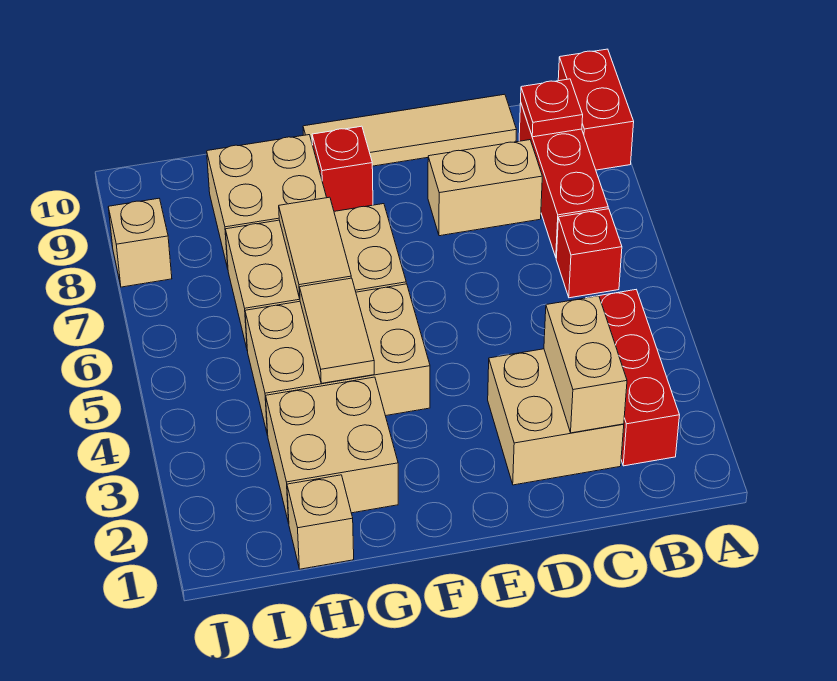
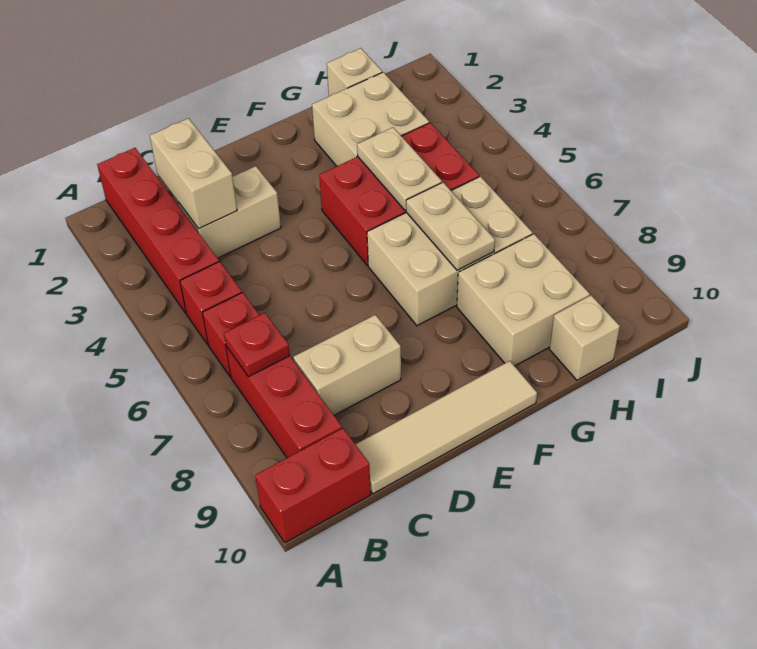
red 1x2 brick [558,49,634,170] -> red 1x2 brick turned to [255,428,371,543]
red 1x3 brick [588,290,680,466] -> red 1x4 brick [97,148,219,313]
red 1x1 plate [521,79,583,137] -> red 1x1 plate moved to [224,313,290,377]
tan 2x2 brick [488,349,624,485] -> tan 1x2 brick [178,166,281,258]
tan 2x3 brick [245,284,430,435] -> red 2x3 brick [319,123,479,265]
red 1x1 brick [312,126,373,211] -> red 1x1 brick moved to [180,262,242,345]
tan 1x2 tile [300,278,374,383] -> tan 1x2 plate [357,128,442,211]
tan 1x2 tile [279,197,351,298] -> tan 1x2 plate [406,182,495,270]
tan 1x1 brick [108,198,172,287] -> tan 1x1 brick moved to [550,295,620,380]

